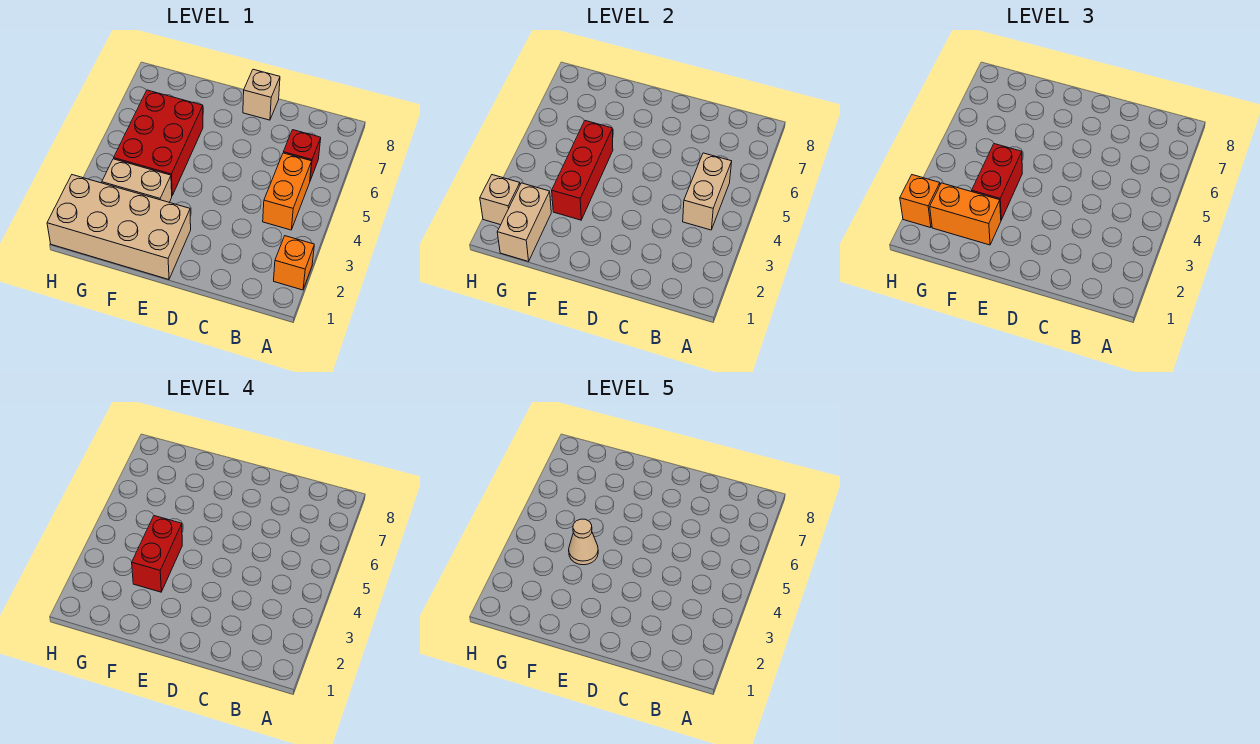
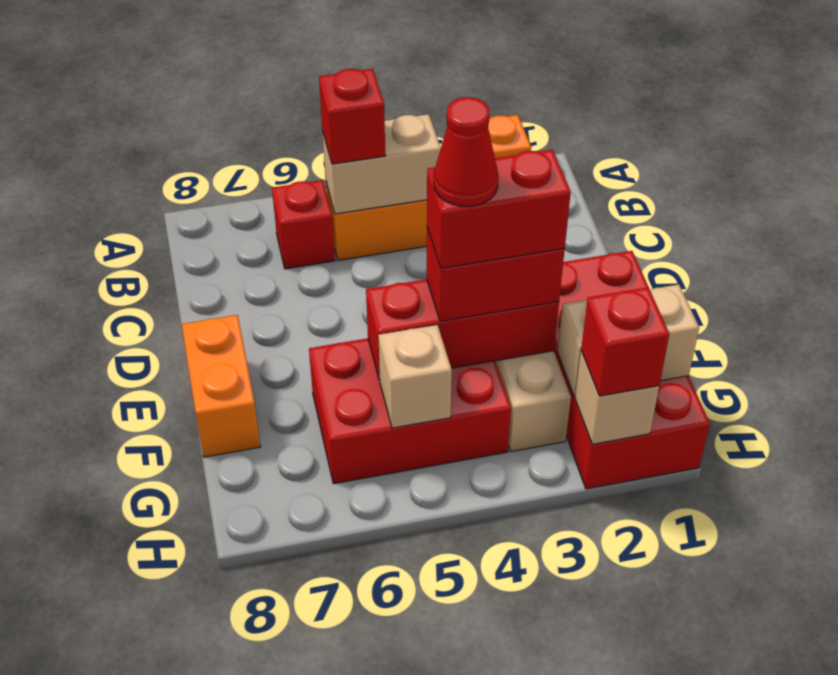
none -> red 1x1 brick [319,69,385,164]
tan 1x1 brick [243,69,280,120] -> tan 1x1 brick moved to [378,325,452,428]
tan 2x4 brick [47,175,191,280] -> red 2x4 brick [554,251,710,489]
orange 1x2 brick [930,183,1001,245] -> orange 1x2 brick moved to [182,315,261,457]
tan 1x1 cone [569,519,598,565] -> red 1x1 cone [434,97,498,206]
orange 1x1 brick [900,175,940,228] -> red 1x1 brick [581,287,669,396]

